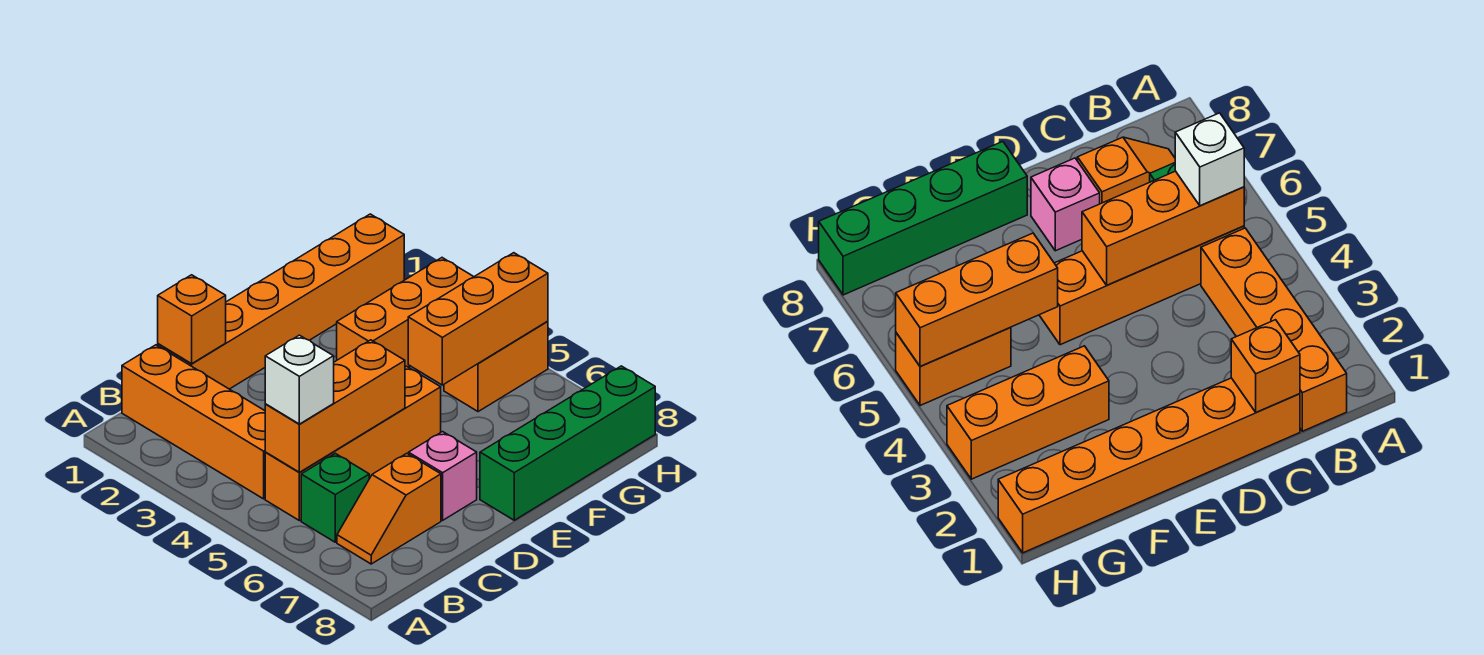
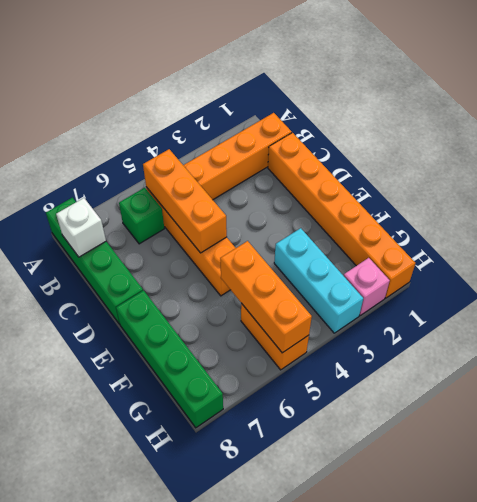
none -> green 1x4 brick [46,198,143,324]
white 1x1 brick [265,335,334,424] -> white 1x1 brick moved to [56,198,106,257]
orange 1x2 slope [337,453,441,564] -> none
orange 1x1 brick [158,275,226,364] -> none
pink 1x1 brick [409,432,477,520] -> pink 1x1 brick moved to [344,258,390,315]
orange 1x3 brick [337,258,474,367] -> cyan 1x3 brick [274,228,363,333]

